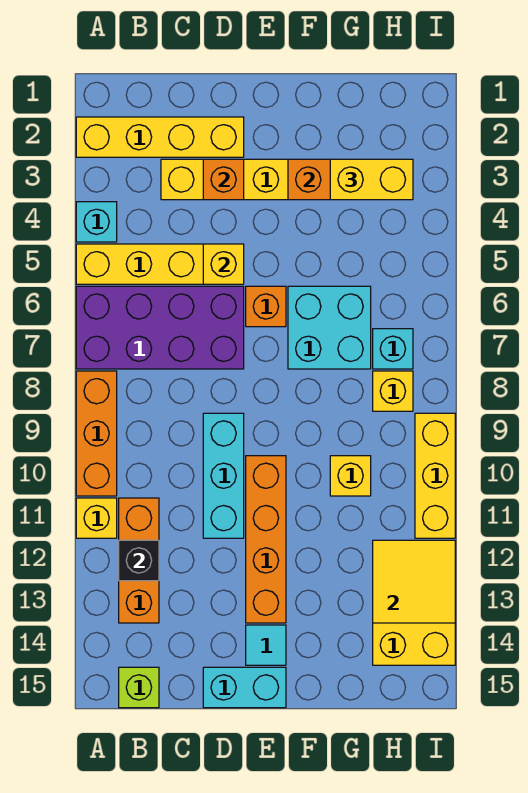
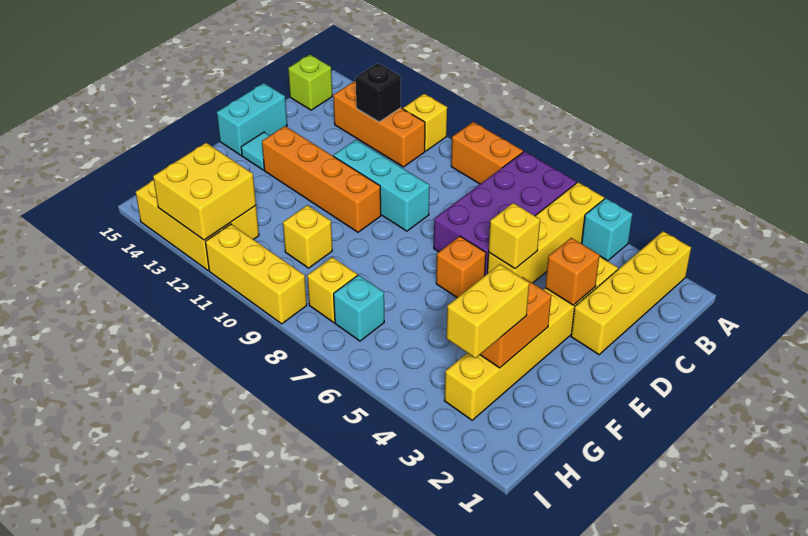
orange 1x3 brick [76,371,117,496] -> orange 1x2 brick [451,122,523,184]
cyan 2x2 brick [288,286,371,369] -> none
yellow 2x2 tile [373,540,455,623] -> yellow 2x2 brick [153,143,256,240]

